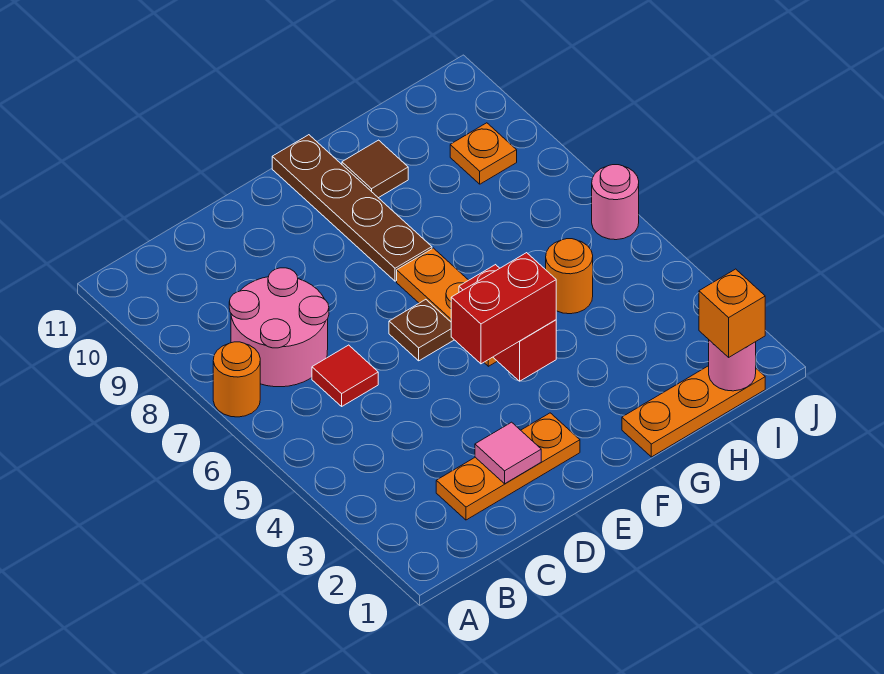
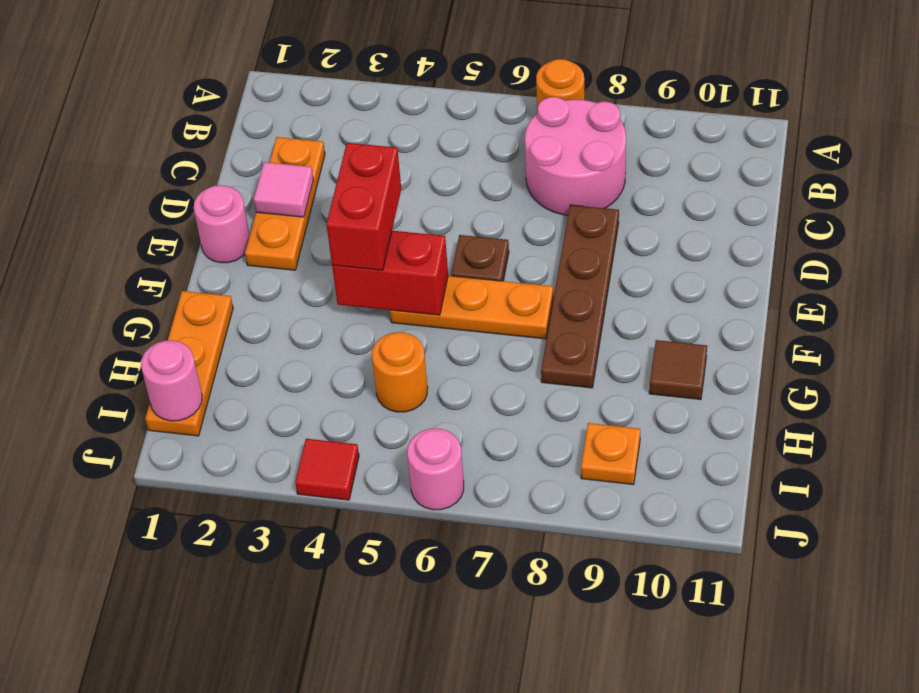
red 1x1 tile [312,345,378,406] -> red 1x1 tile moved to [295,439,359,500]
none -> pink 1x1 round brick [194,185,250,263]
brown 1x4 plate [272,135,432,281] -> brown 1x4 plate turned to [541,205,619,388]
orange 1x1 brick [699,269,765,357] -> none

